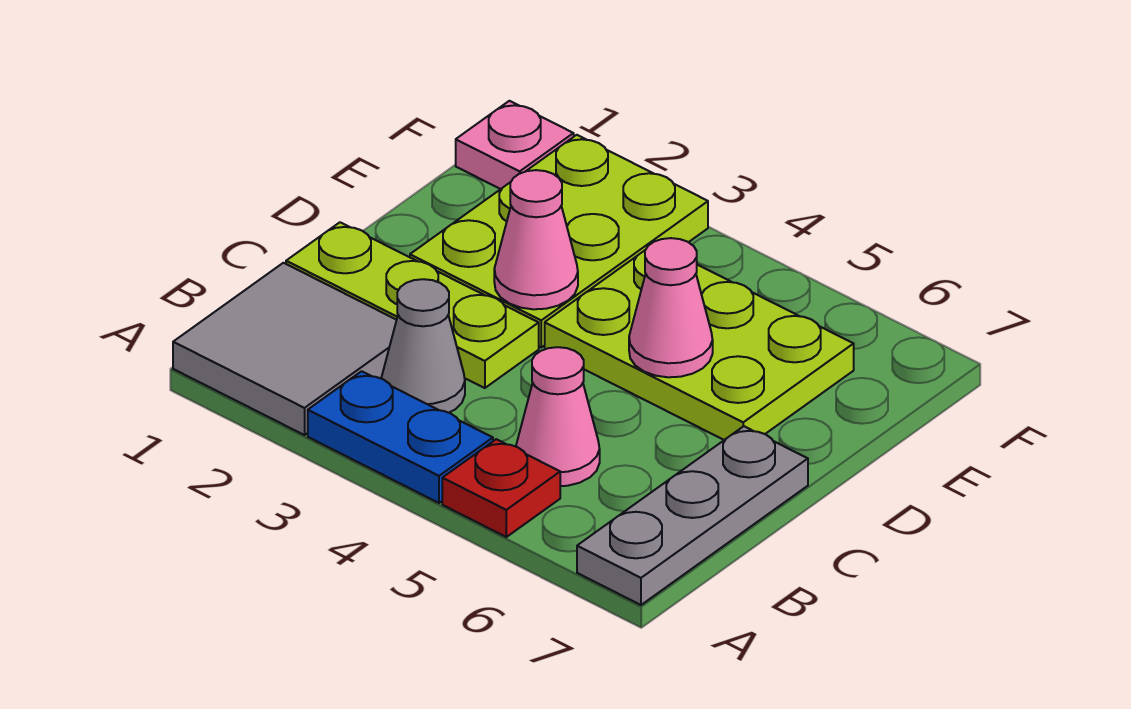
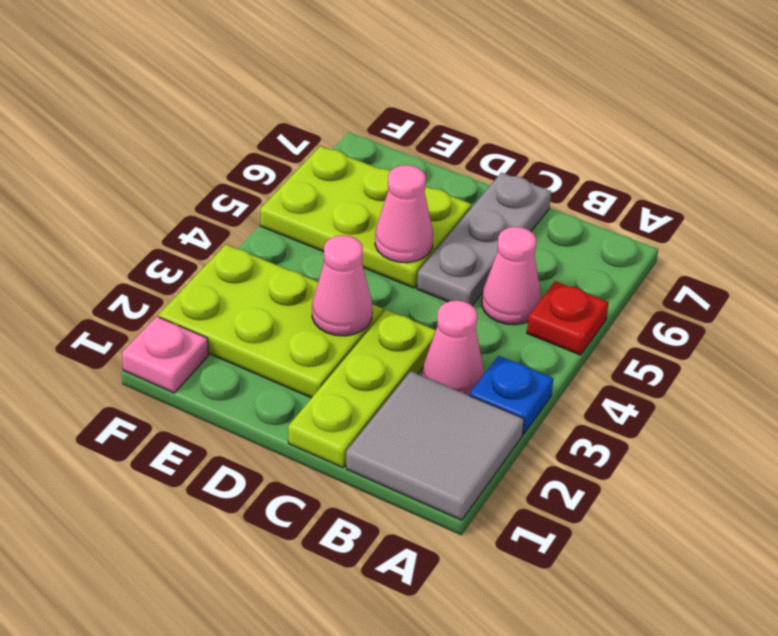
blue 1x2 plate [308,371,493,503] -> blue 1x1 plate [469,356,554,434]
grey 1x3 plate [577,426,808,605] -> grey 1x3 plate turned to [417,173,551,305]
grey 1x1 cone [381,279,465,413] -> pink 1x1 cone [423,301,484,395]
lime 2x3 plate [545,251,854,440] -> lime 2x3 plate turned to [260,146,472,288]

